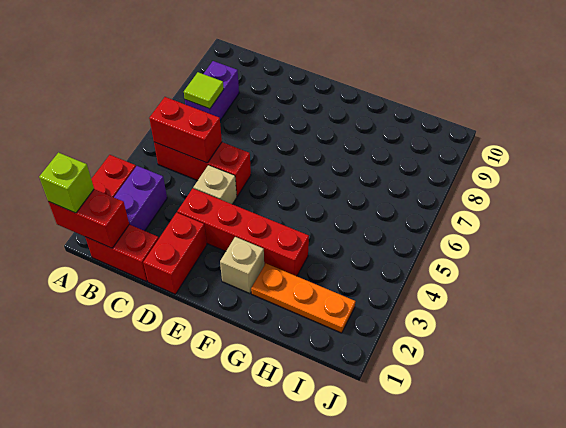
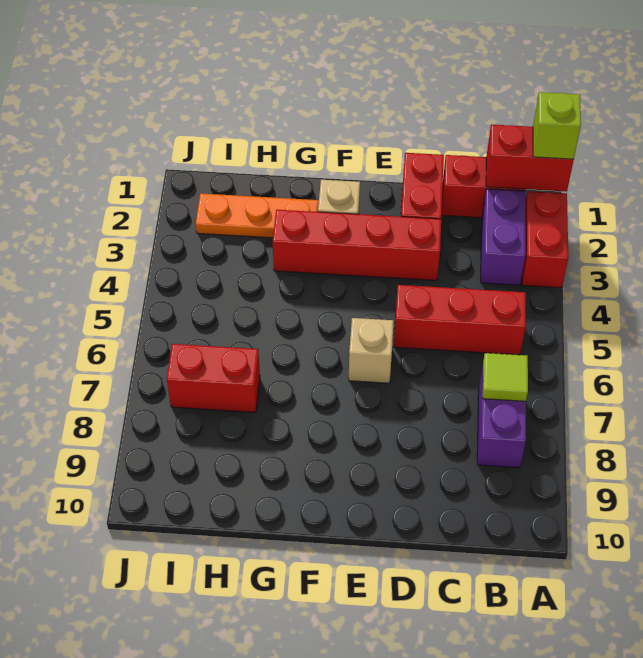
red 1x2 brick [149,97,222,163] -> red 1x2 brick moved to [167,344,260,412]
tan 1x1 brick [193,165,237,204] -> tan 1x1 brick moved to [349,318,394,383]

